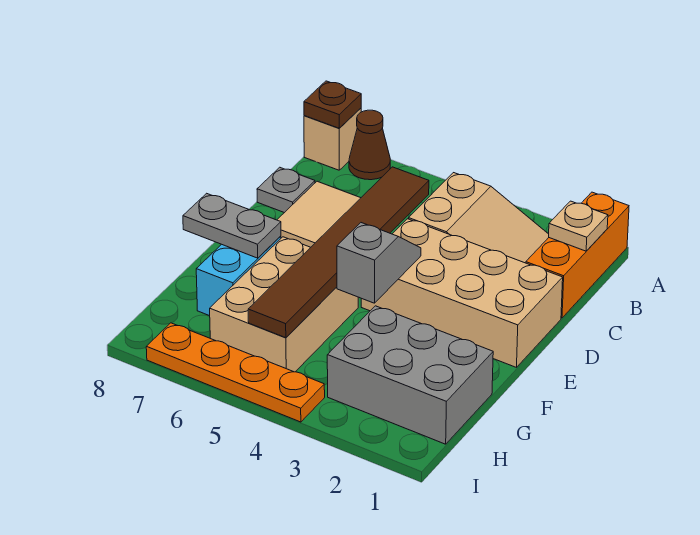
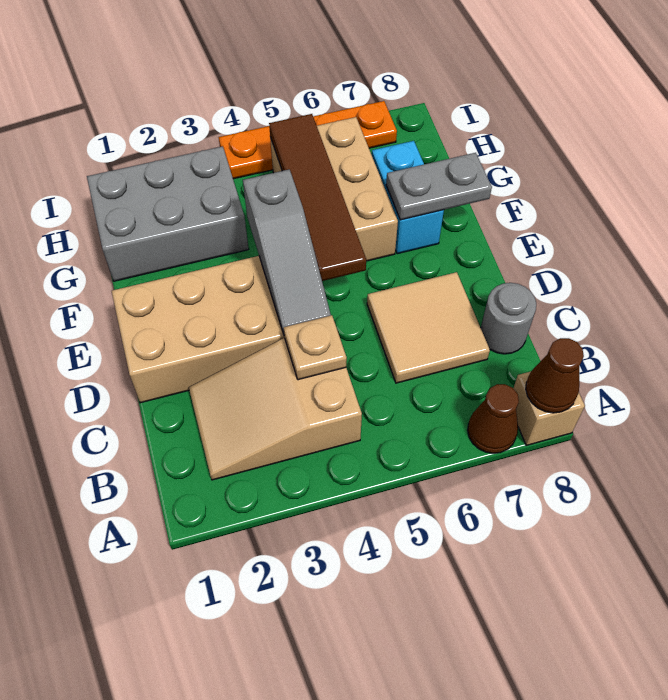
orange 1x3 brick [526,192,629,318] -> none
brown 1x1 plate [304,81,361,128] -> brown 1x1 cone [526,338,584,413]
tan 1x1 plate [549,201,608,251] -> tan 1x1 plate moved to [284,315,347,380]
brown 1x6 tile [248,167,429,338] -> brown 1x4 tile [269,114,366,281]
grey 1x1 plate [257,167,315,213] -> grey 1x1 round brick [481,283,536,354]
grey 1x2 slope [337,223,421,303] -> grey 1x3 slope [243,169,331,334]

